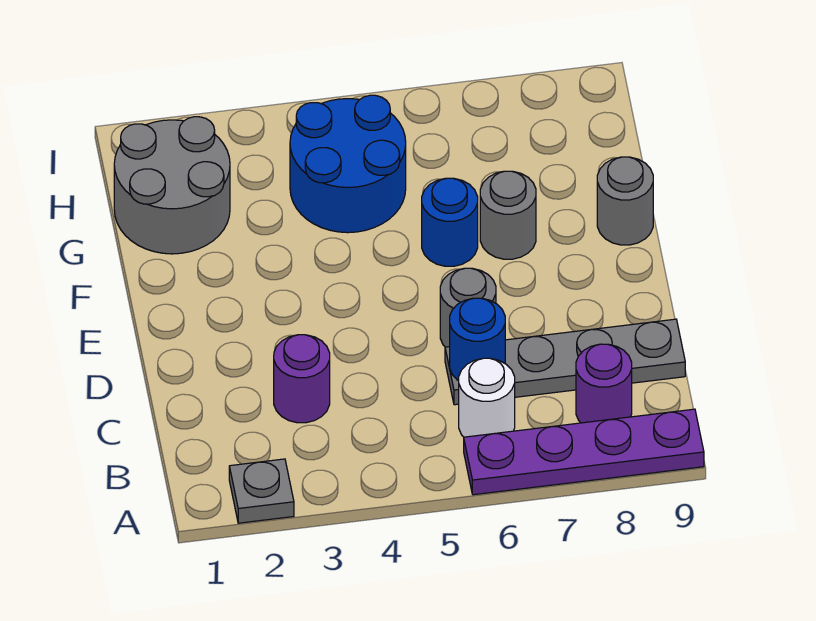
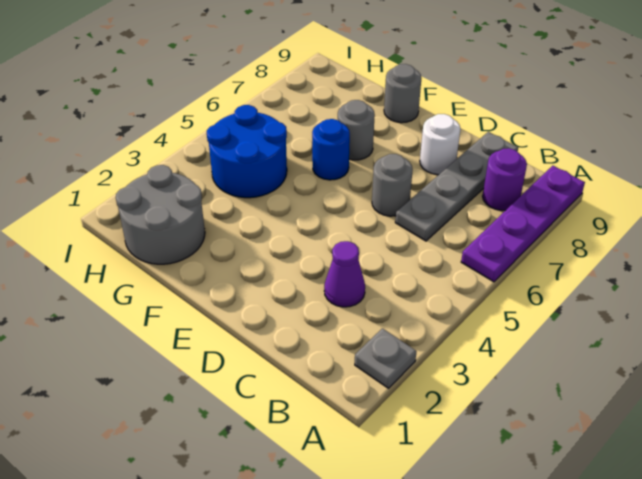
white 1x1 round brick [459,358,515,437] -> white 1x1 round brick moved to [420,114,460,175]
purple 1x1 round brick [274,335,330,423] -> purple 1x1 cone [324,241,365,307]
blue 1x1 round brick [450,298,505,381] -> none

